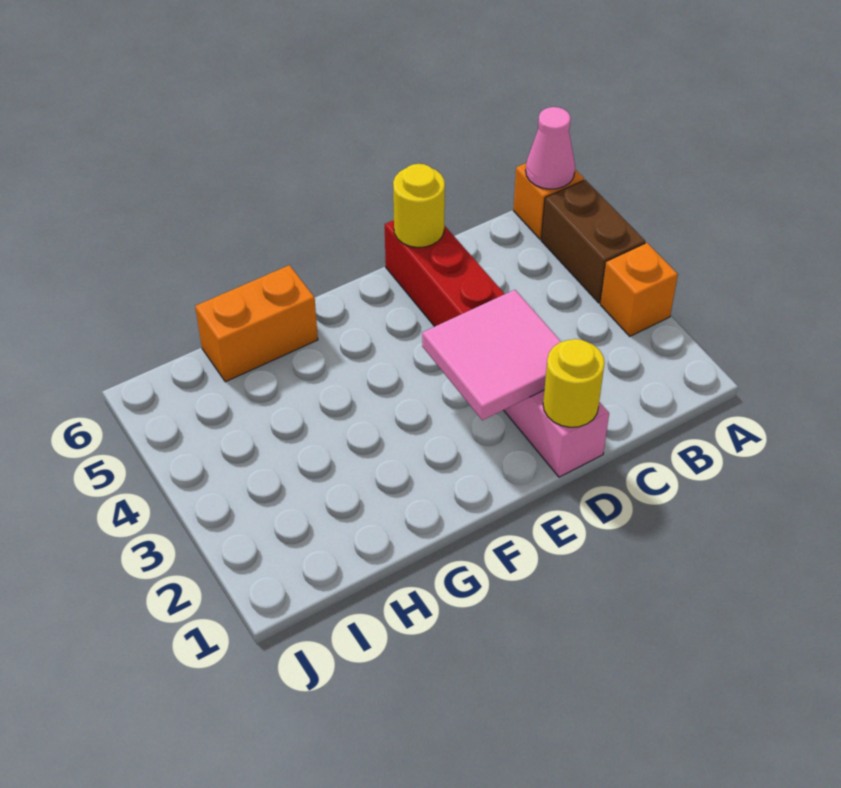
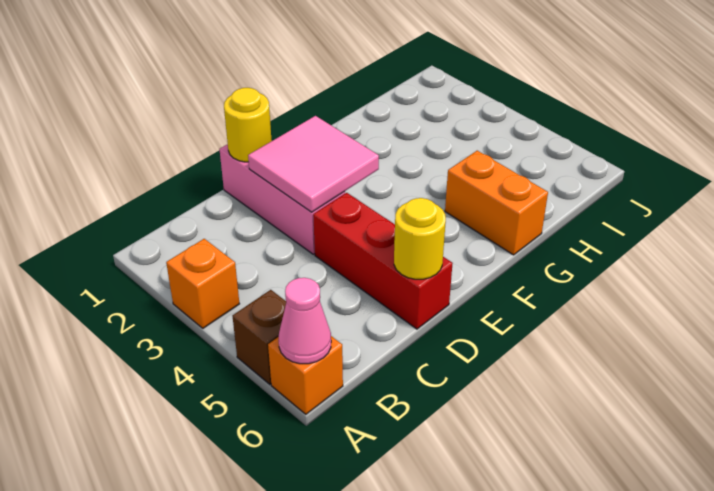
brown 1x2 brick [541,180,645,303] -> brown 1x1 brick [233,290,286,384]
orange 1x2 brick [195,265,318,382] -> orange 1x2 brick turned to [445,151,548,255]

